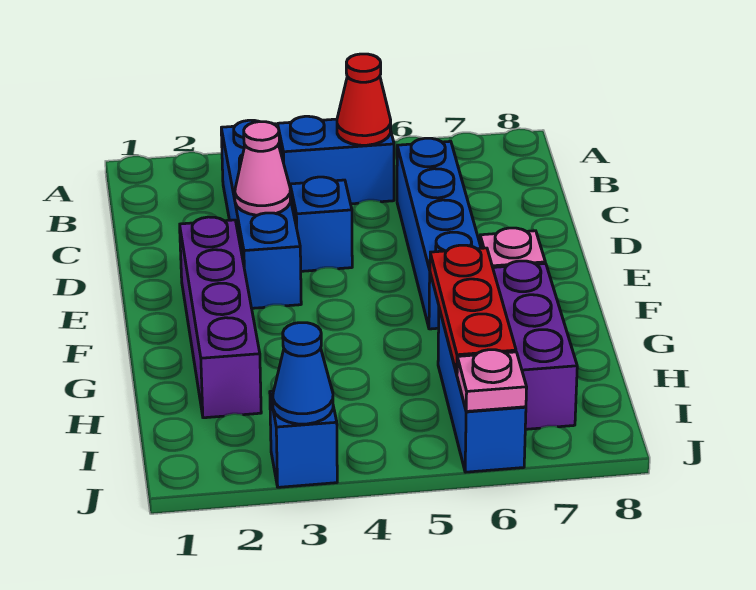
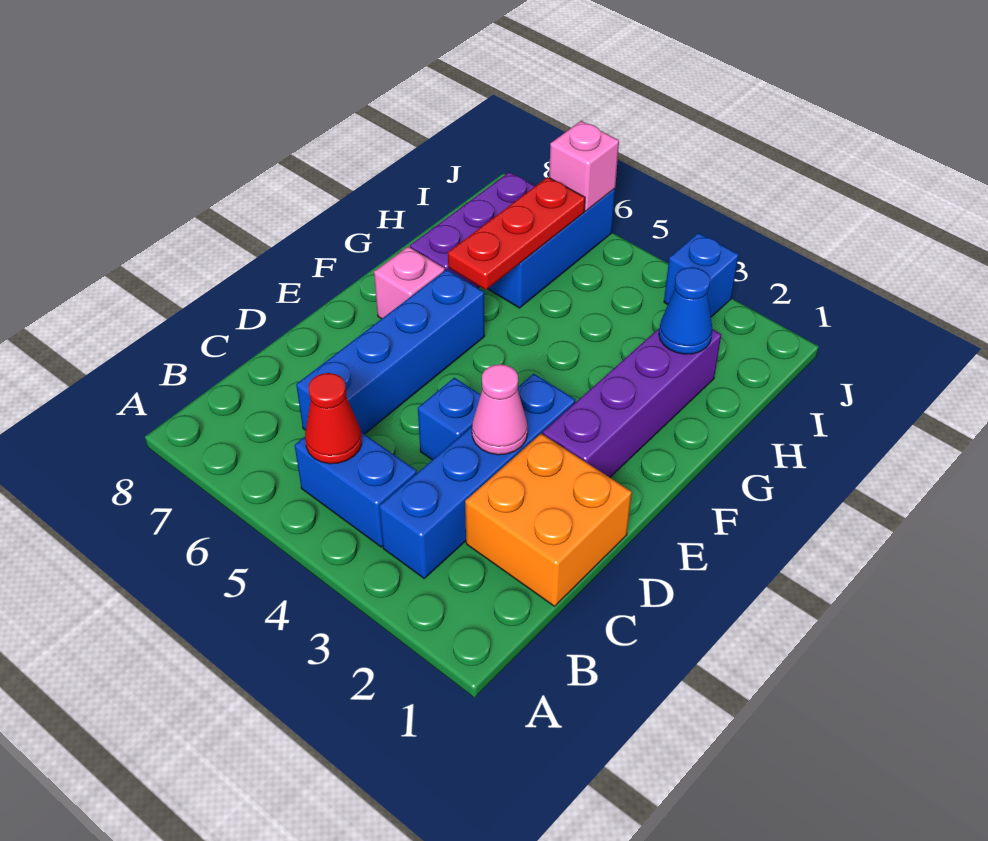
none -> orange 2x2 brick [465,434,632,606]
blue 1x1 cone [273,323,333,424] -> blue 1x1 cone moved to [659,267,712,354]
pink 1x1 plate [457,350,527,411] -> pink 1x1 brick [549,121,619,211]

